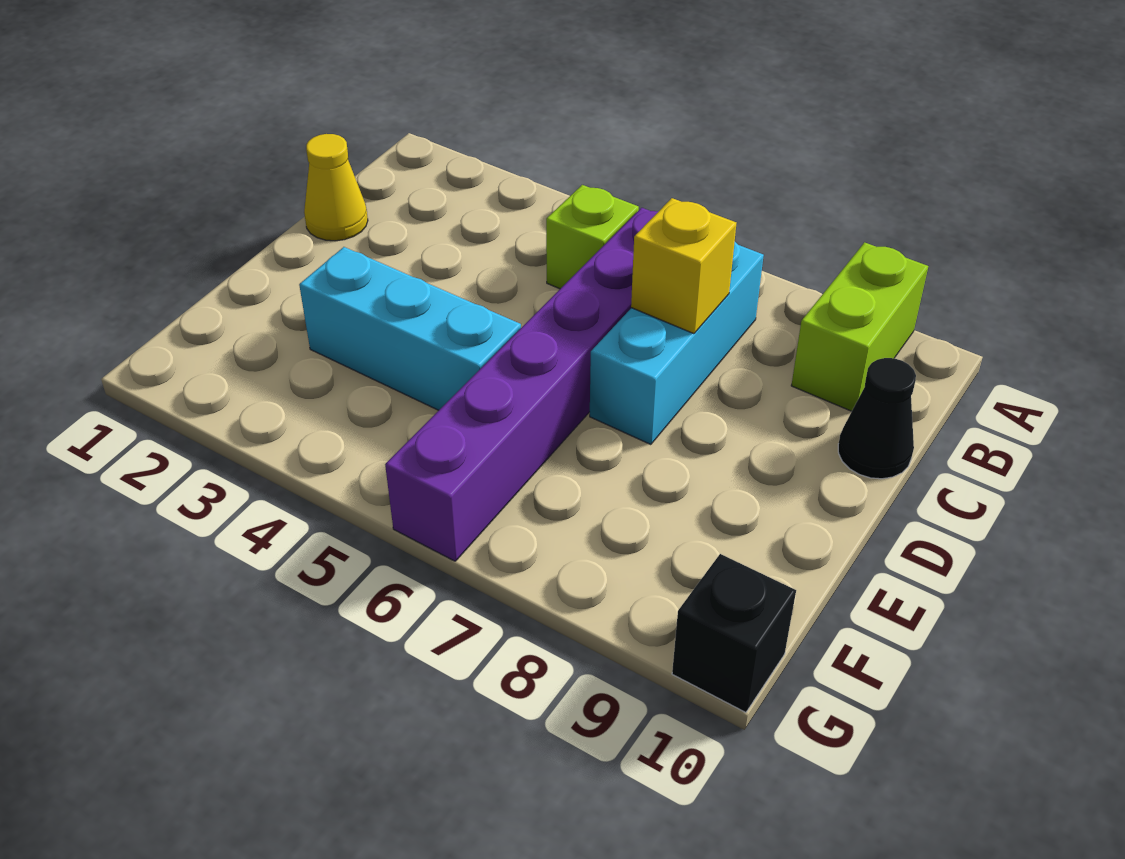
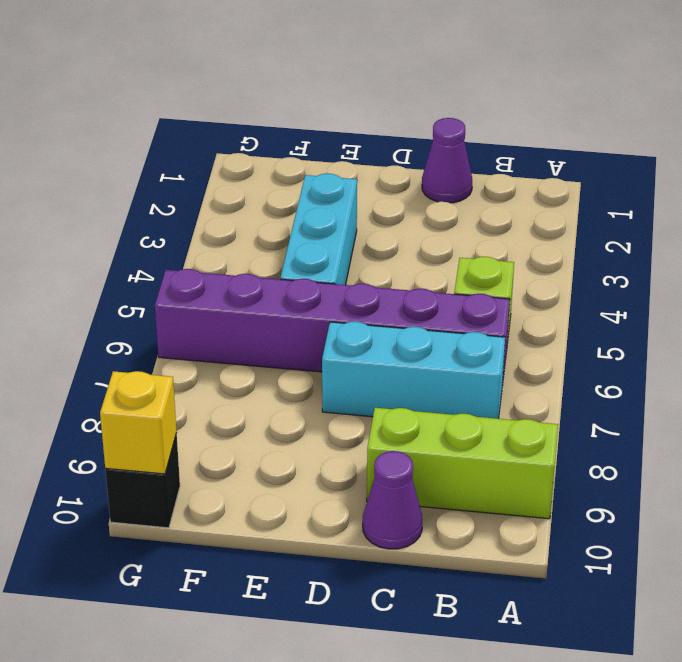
lime 1x2 brick [791,242,928,411] -> lime 1x3 brick [367,408,558,519]
yellow 1x1 cone [304,134,368,241] -> purple 1x1 cone [422,118,472,203]
yellow 1x1 brick [631,198,736,334] -> yellow 1x1 brick moved to [100,371,177,474]
black 1x1 cone [838,358,916,479] -> purple 1x1 cone [363,451,422,549]

